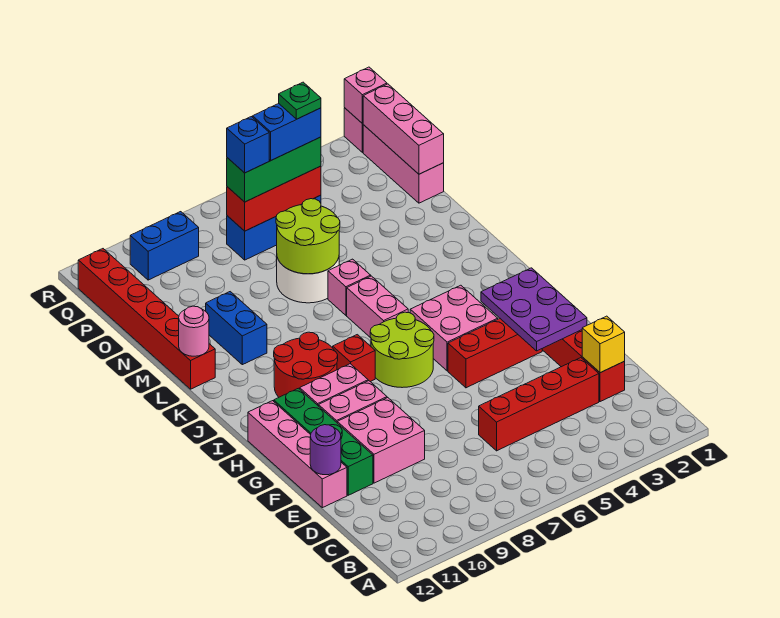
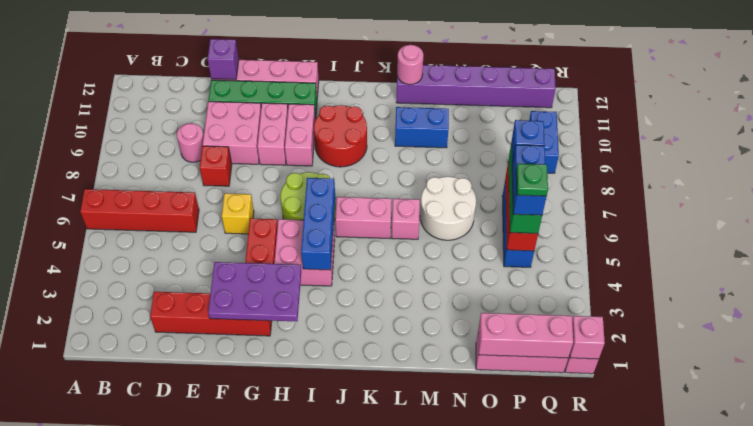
yellow 1x1 brick [582,316,625,373] -> yellow 1x1 brick moved to [222,193,254,234]
red 1x4 brick [479,358,599,451] -> red 1x4 brick turned to [80,189,199,232]
none -> pink 1x1 round brick [177,123,204,162]
purple 1x1 round brick [310,425,341,475] -> purple 1x1 brick [208,39,239,79]
none -> blue 1x3 brick [301,178,335,270]
red 1x1 brick [333,335,375,382] -> red 1x1 brick moved to [200,146,232,186]
red 1x6 brick [78,249,215,389] -> purple 1x6 brick [396,65,556,108]
lime 2x2 round brick [276,199,340,274] -> none

